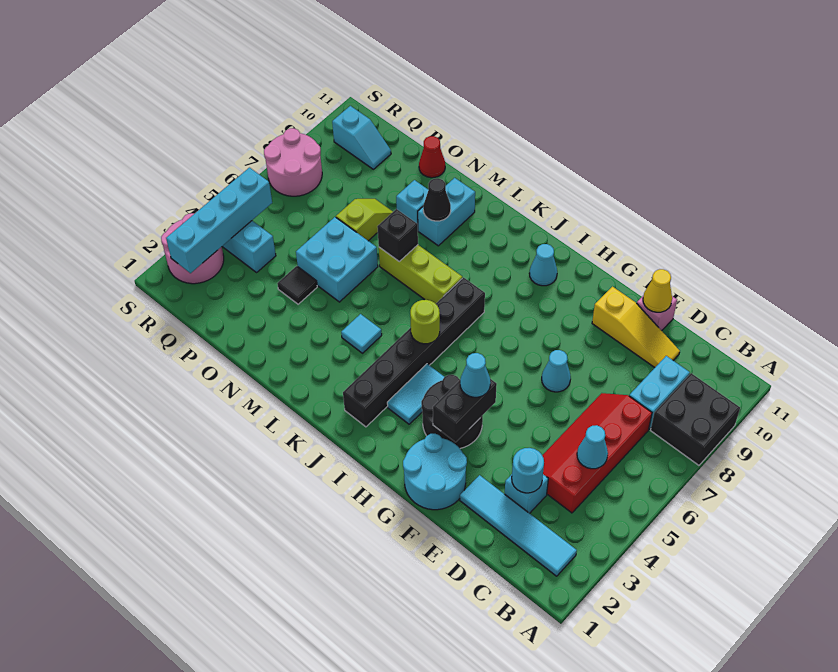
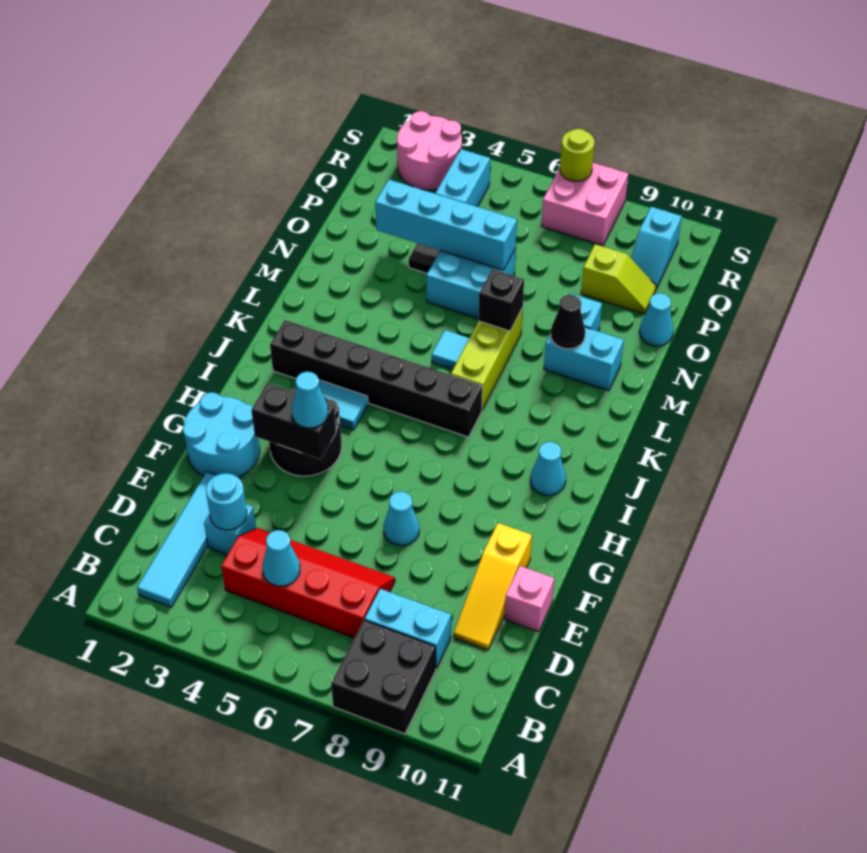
yellow 1x1 cone [643,269,672,312] -> none
lime 1x1 round brick [410,300,440,344] -> lime 1x1 round brick moved to [560,129,595,181]
cyan 1x1 tile [341,314,382,353] -> cyan 1x1 tile moved to [432,330,469,370]
lime 1x2 slope [336,199,393,241] -> lime 1x2 slope moved to [581,244,656,314]
red 1x1 cone [419,136,445,178] -> cyan 1x1 cone [639,293,673,346]
cyan 1x4 brick [166,168,272,273] -> cyan 1x4 brick moved to [375,180,517,270]
pink 2x2 round brick [264,128,322,196] -> pink 2x2 brick [541,163,628,246]

